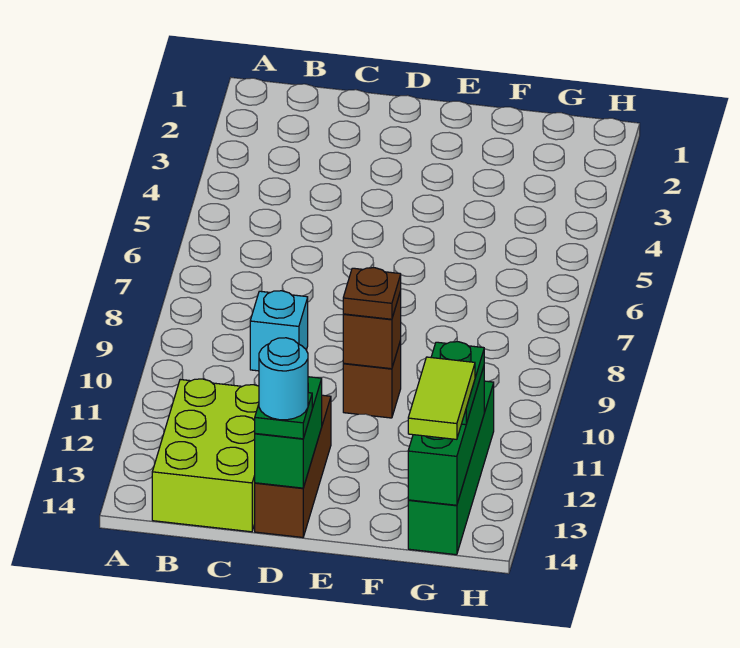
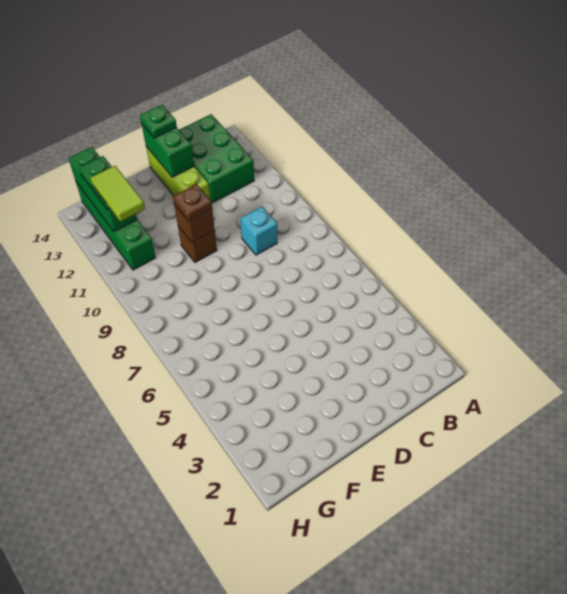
lime 2x3 brick [152,379,259,532] -> green 2x3 brick [179,114,254,203]
brown 1x3 brick [255,395,331,537] -> lime 1x3 brick [146,147,210,199]
cyan 1x1 round brick [259,338,308,420] -> none
lime 1x2 tile [408,357,475,439] -> lime 1x2 tile moved to [91,166,145,222]

